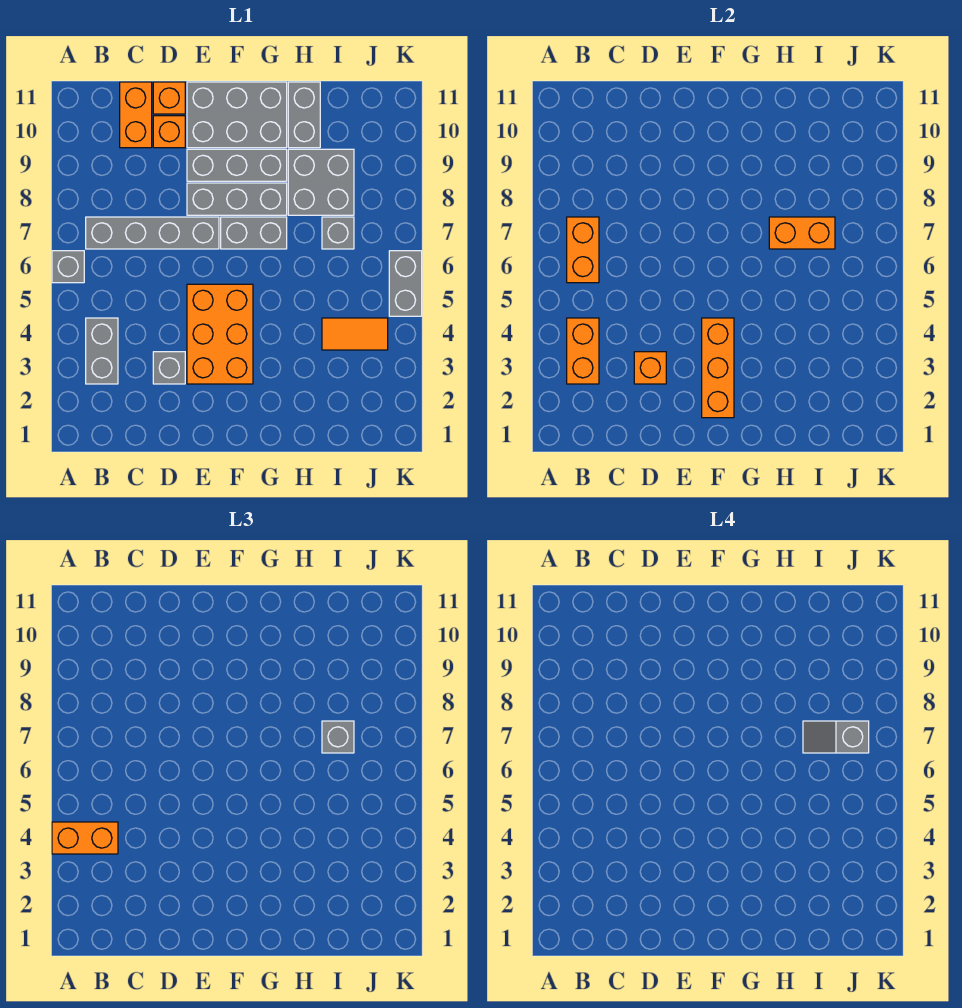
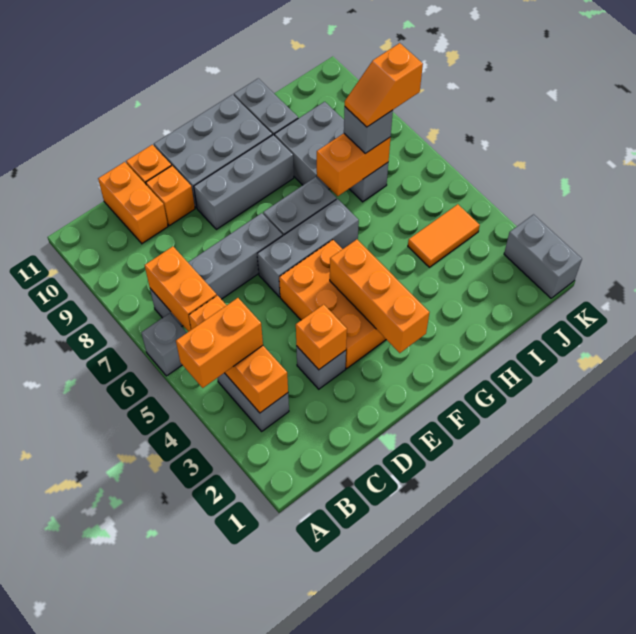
orange 1x2 brick [567,318,599,384] -> orange 1x3 brick [189,296,288,413]
grey 1x3 brick [187,183,287,215] -> grey 1x3 brick moved to [257,199,359,297]
grey 1x2 slope [803,721,869,753] -> orange 1x2 slope [345,43,423,127]
grey 1x2 brick [389,251,422,316] -> grey 1x2 brick moved to [504,215,582,298]

